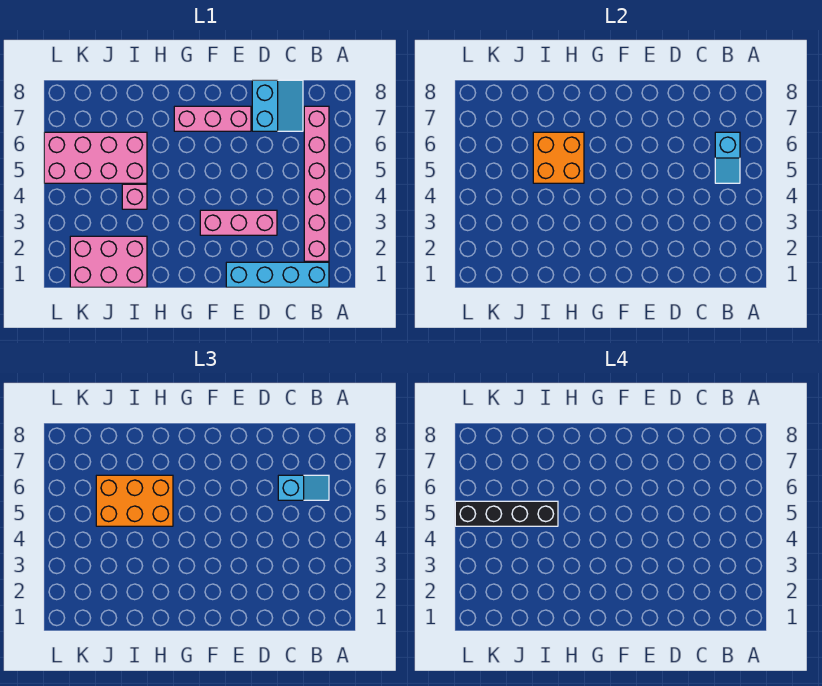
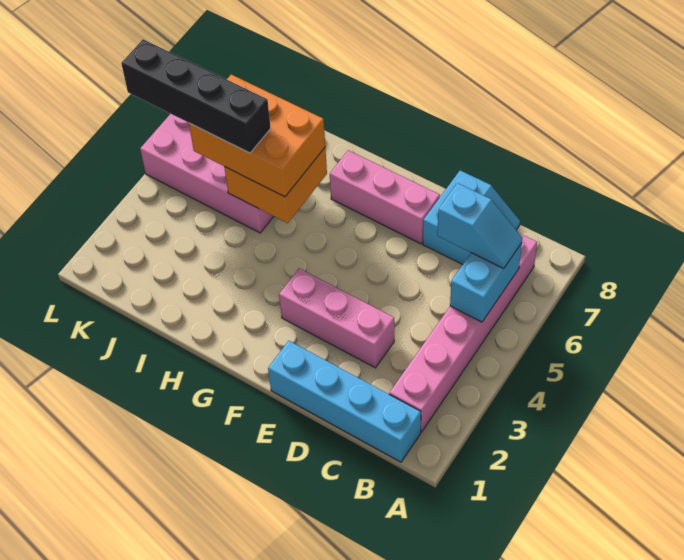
cyan 1x2 slope [715,132,740,183] -> cyan 1x2 brick [450,243,522,322]
pink 2x3 brick [70,236,147,287] -> none
pink 1x1 brick [122,184,147,209] -> none

